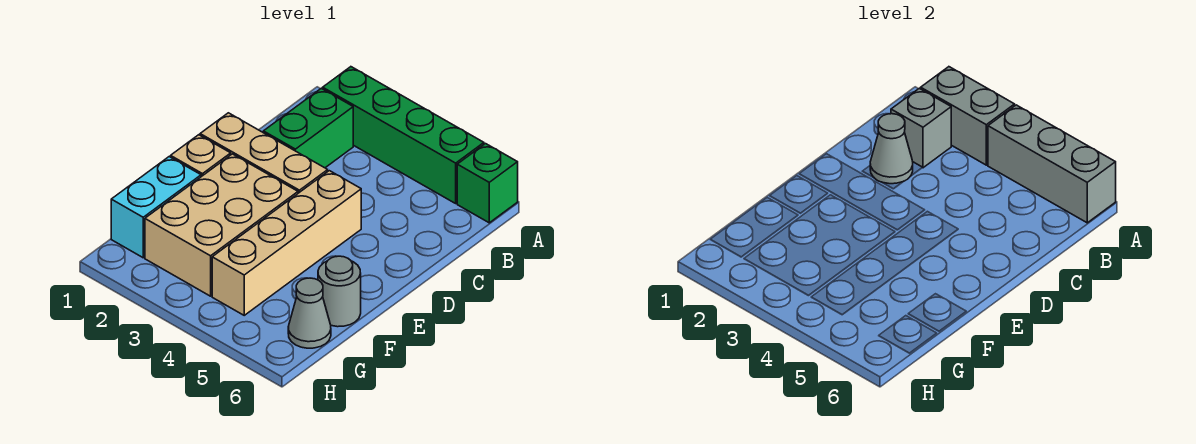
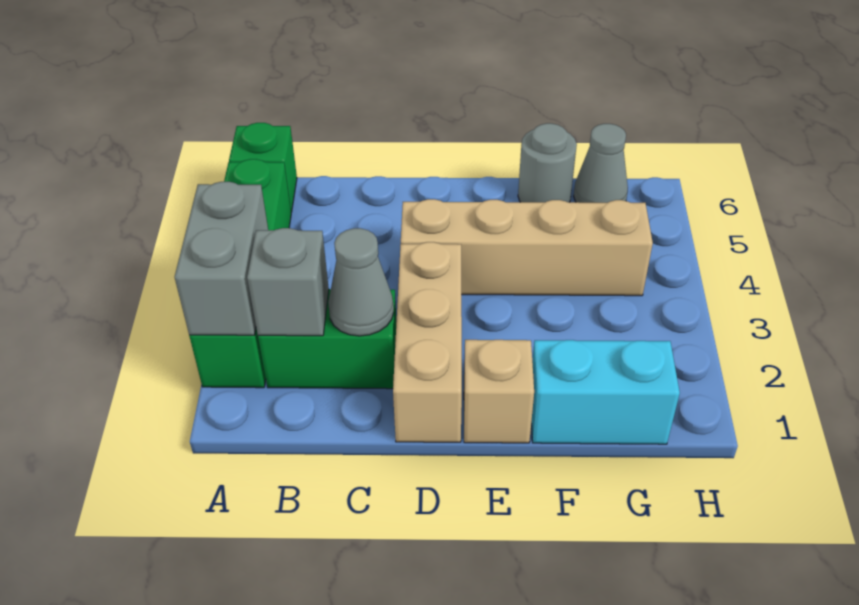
grey 1x3 brick [988,105,1116,223] -> none
tan 2x3 brick [145,154,298,296] -> none

